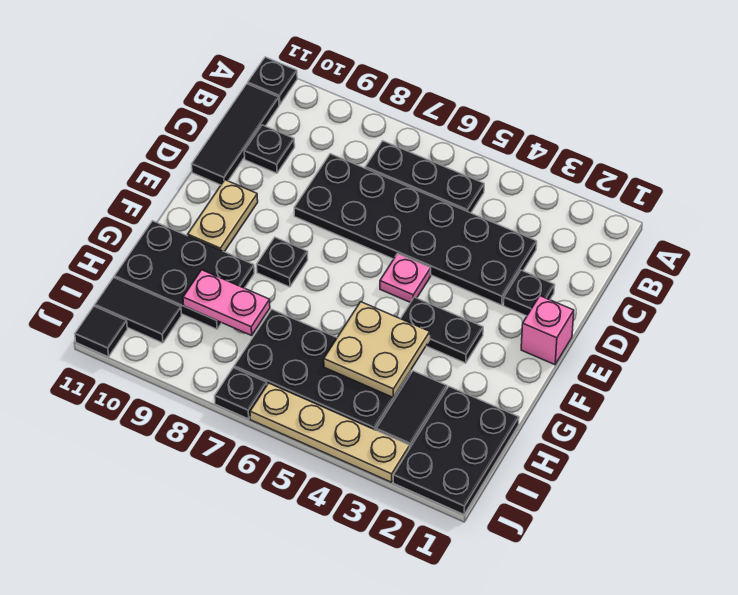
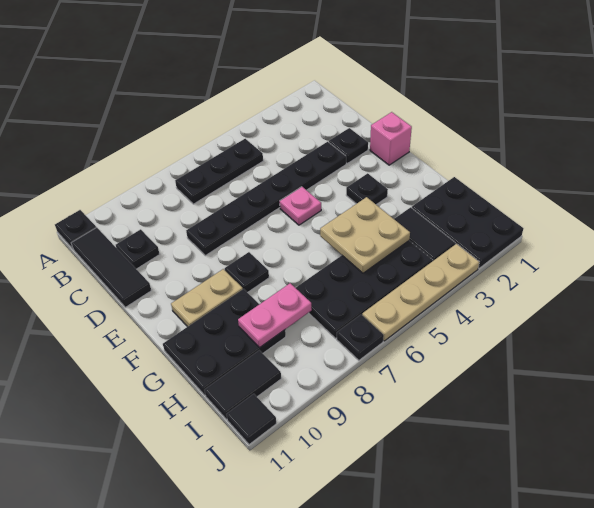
black 2x6 plate [294,154,537,305] -> black 1x6 plate [186,142,346,256]
tan 1x2 plate [188,180,258,252] -> tan 1x2 plate turned to [171,269,243,327]
black 1x2 plate [401,297,483,363] -> black 1x1 plate [346,173,388,205]

